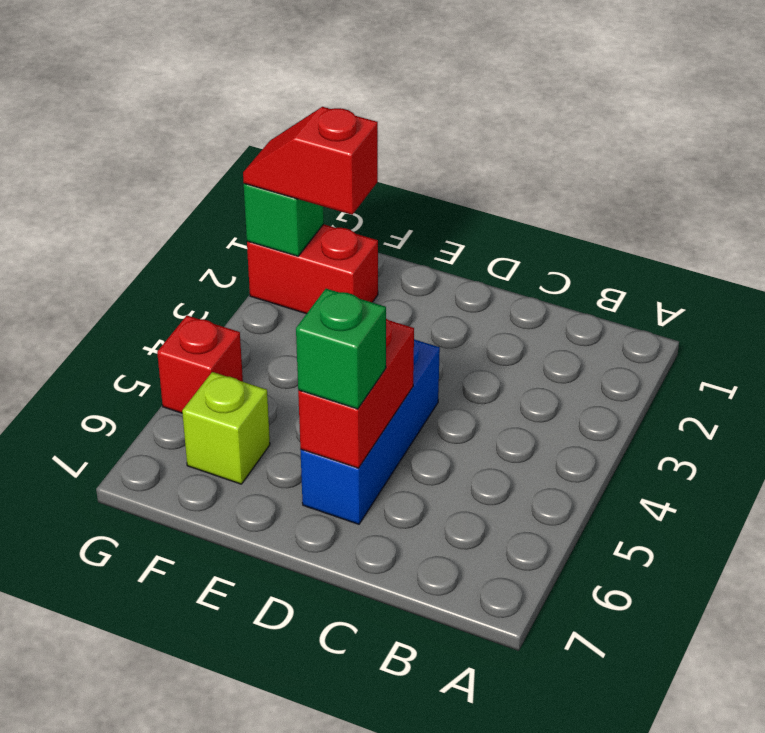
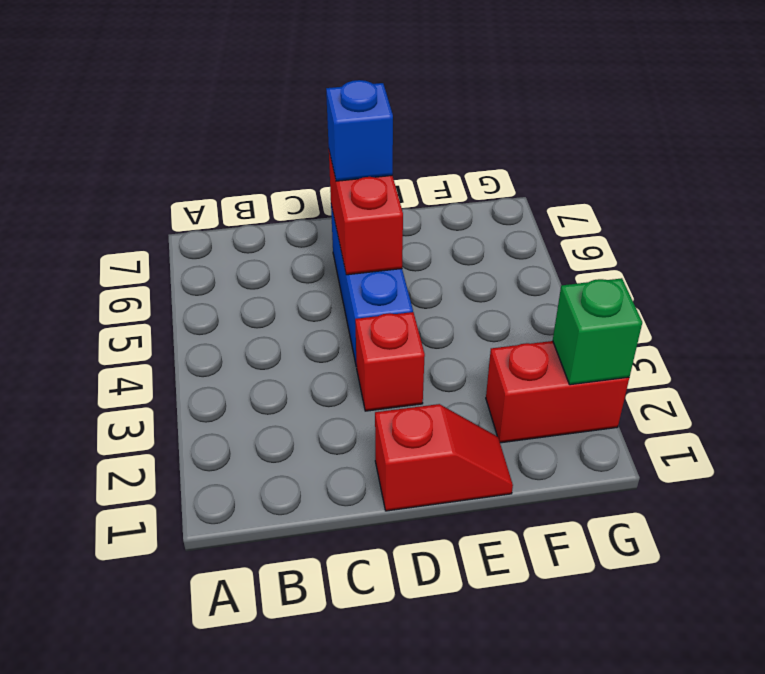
green 1x1 brick [296,289,386,409] -> blue 1x1 brick [326,80,393,181]
red 1x2 slope [243,107,378,215] -> red 1x2 slope moved to [375,404,513,511]
lime 1x1 brick [182,372,270,484] -> none
red 1x1 brick [157,315,243,413] -> red 1x1 brick moved to [355,312,425,411]

